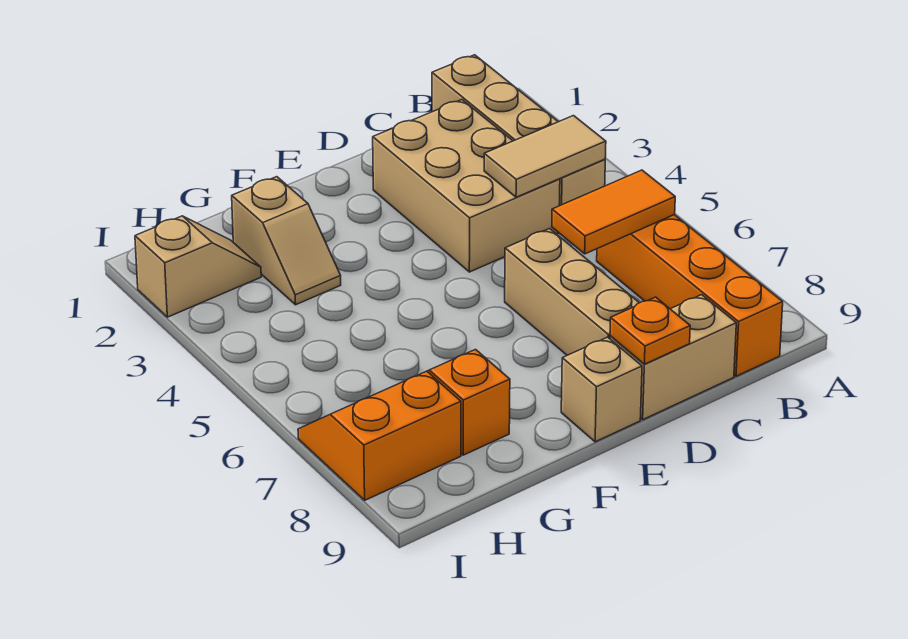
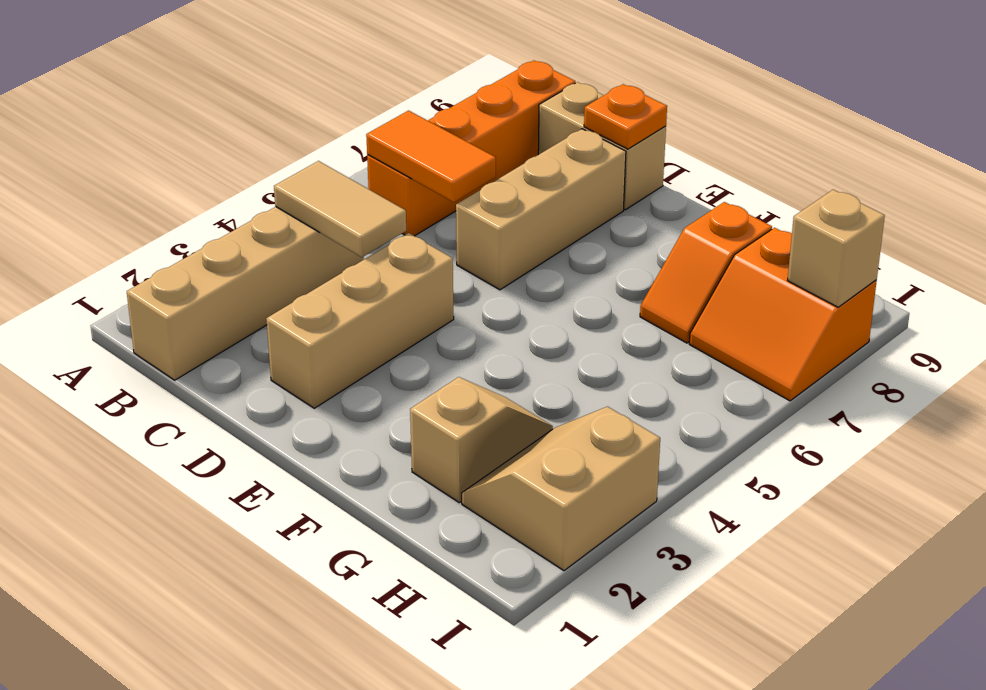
tan 2x3 brick [373,100,560,272] -> tan 1x3 brick [266,233,454,408]
tan 1x1 brick [561,337,642,442] -> tan 1x1 brick moved to [788,190,885,307]
tan 1x2 slope [135,216,261,317] -> tan 2x2 slope [462,407,660,571]

